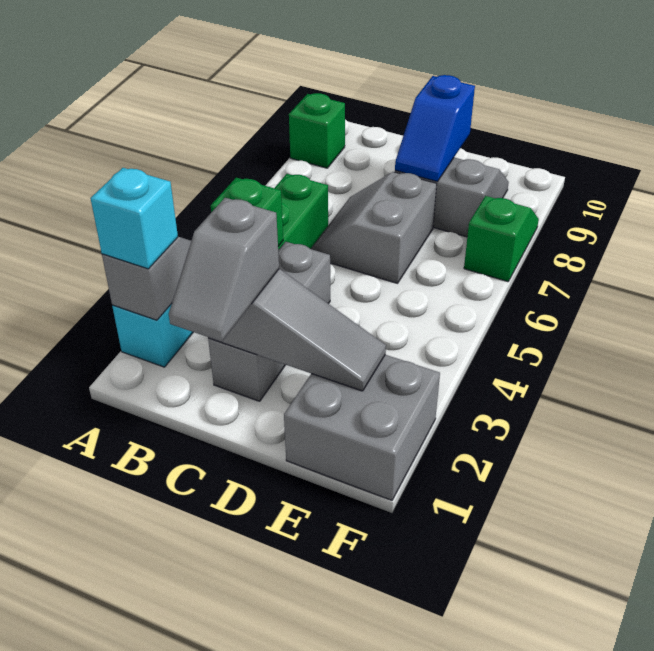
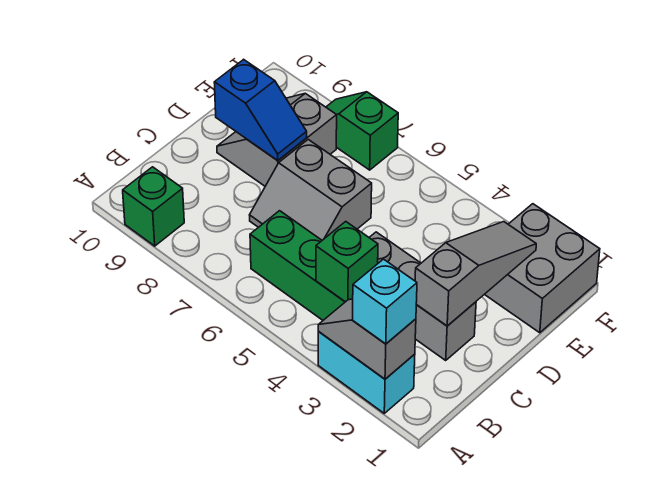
grey 1x2 slope [169,198,279,342] -> none

